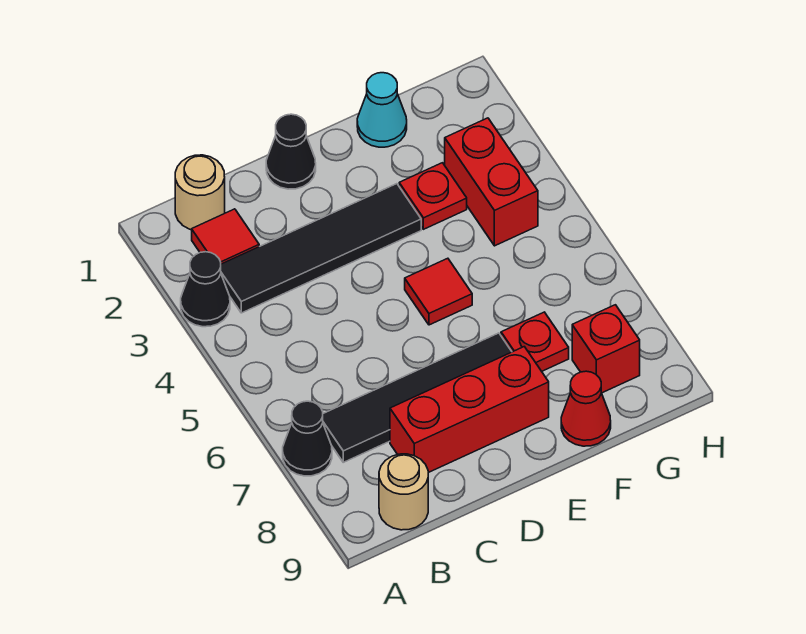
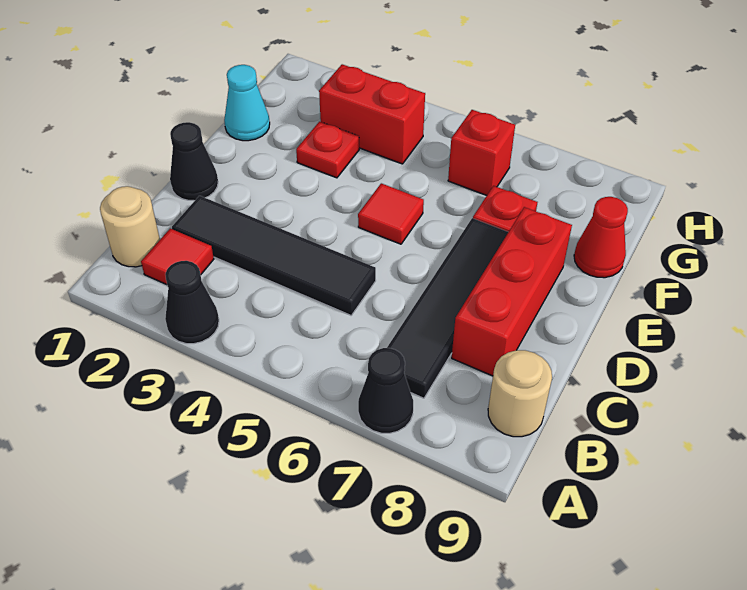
black 1x4 tile [221,184,421,313] -> black 1x4 tile turned to [172,196,376,315]
red 1x1 brick [572,305,640,393] -> red 1x1 brick moved to [448,110,515,195]

